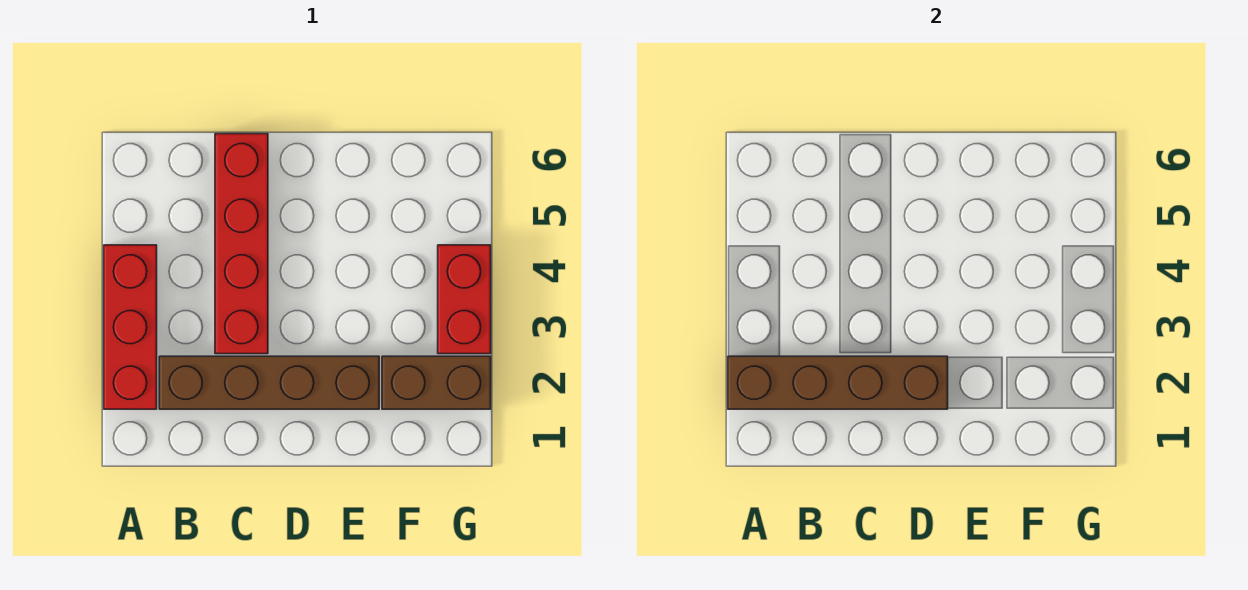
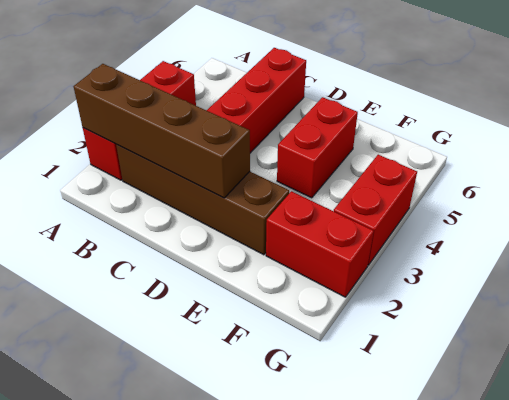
none -> red 1x2 brick [277,97,358,198]
brown 1x2 brick [382,356,491,409] -> red 1x2 brick [266,191,374,297]

